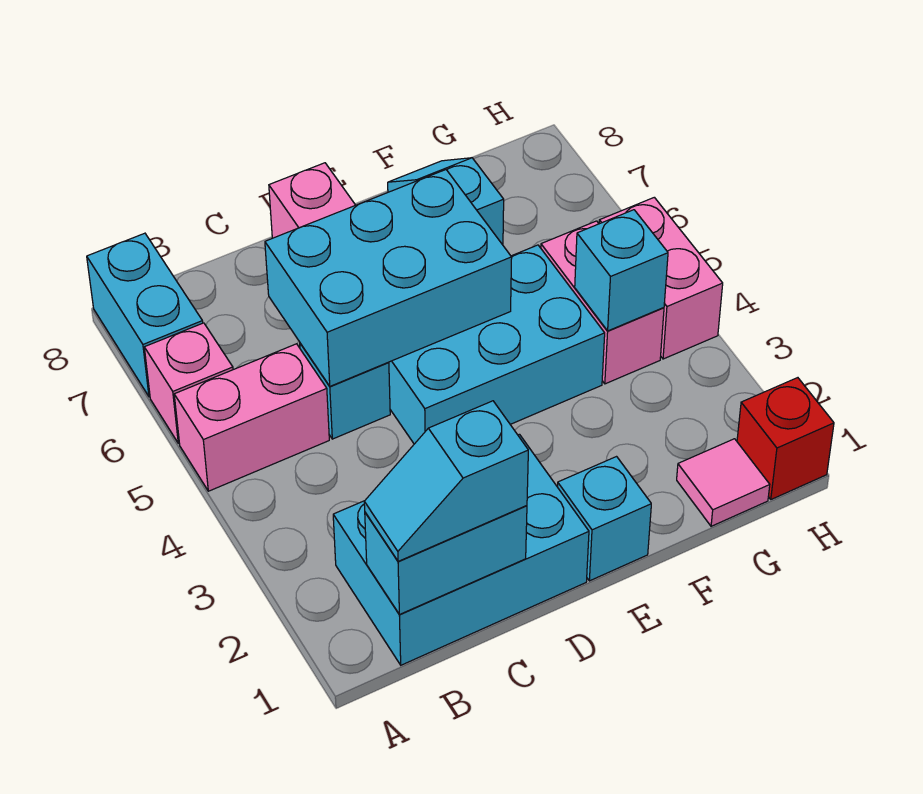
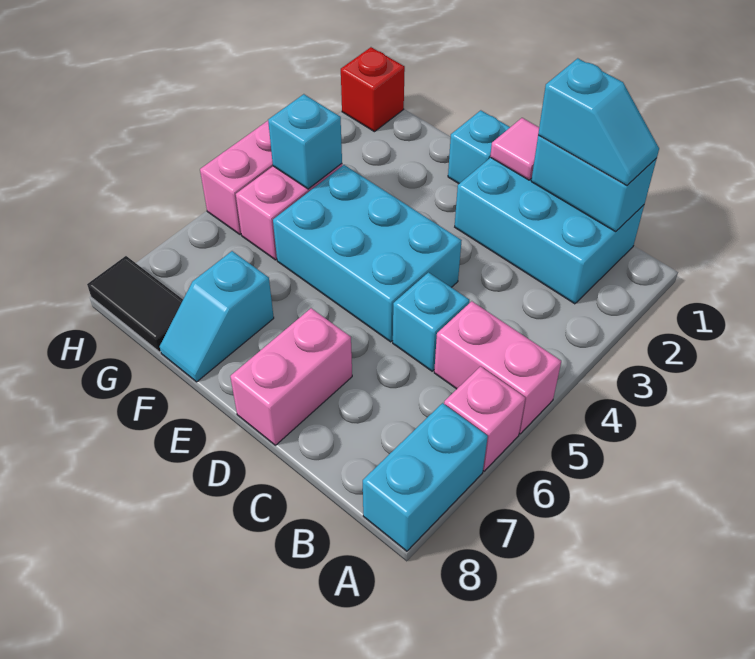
cyan 2x3 brick [265,170,512,386] -> none
pink 1x1 tile [677,439,770,526] -> pink 1x1 tile moved to [490,118,539,180]
none -> black 1x2 tile [87,256,183,352]

